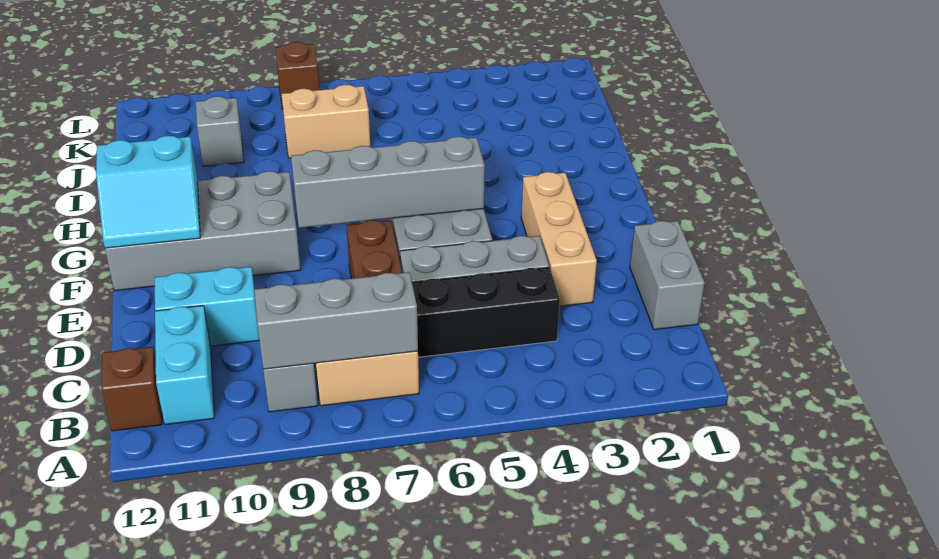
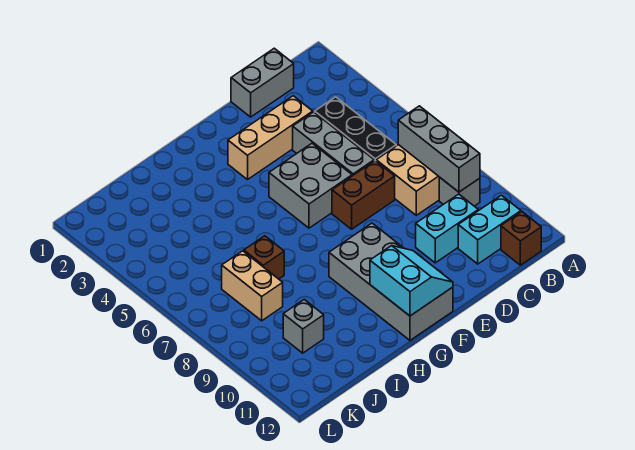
cyan 1x2 brick [155,267,260,346] -> cyan 1x2 brick turned to [416,194,478,263]
grey 1x4 brick [291,137,485,228] -> none
brown 1x1 brick [275,42,320,109] -> brown 1x1 brick moved to [244,236,284,279]

